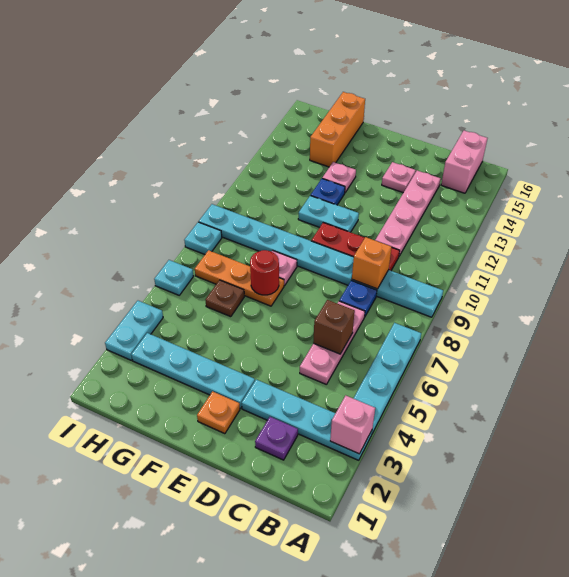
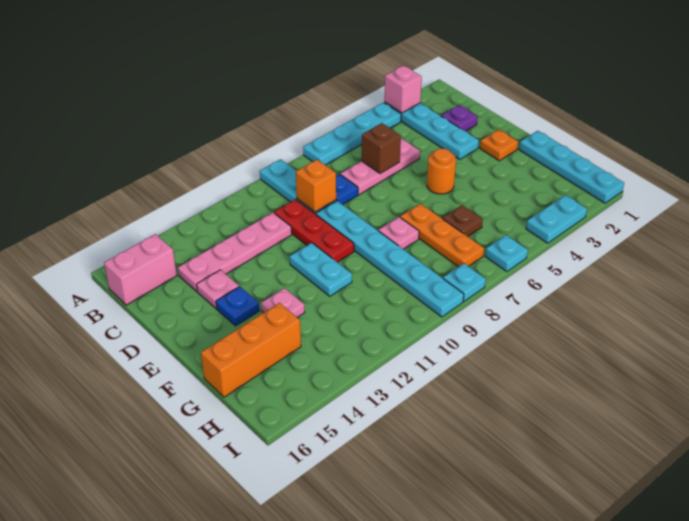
cyan 1x4 plate [131,333,255,408] -> cyan 1x4 plate moved to [519,131,624,203]
none -> orange 1x1 round brick [427,149,456,194]
red 1x1 round brick [250,250,279,295] -> none
blue 1x1 plate [311,179,345,205] -> blue 1x1 plate moved to [216,287,260,326]

